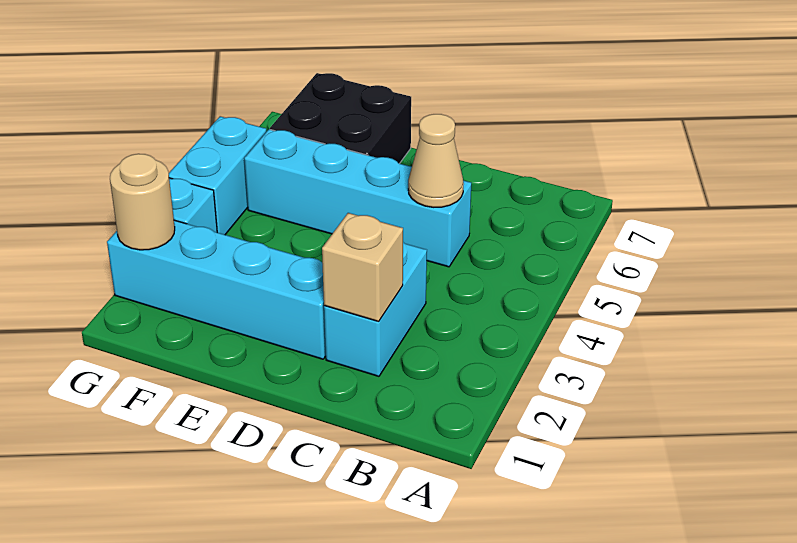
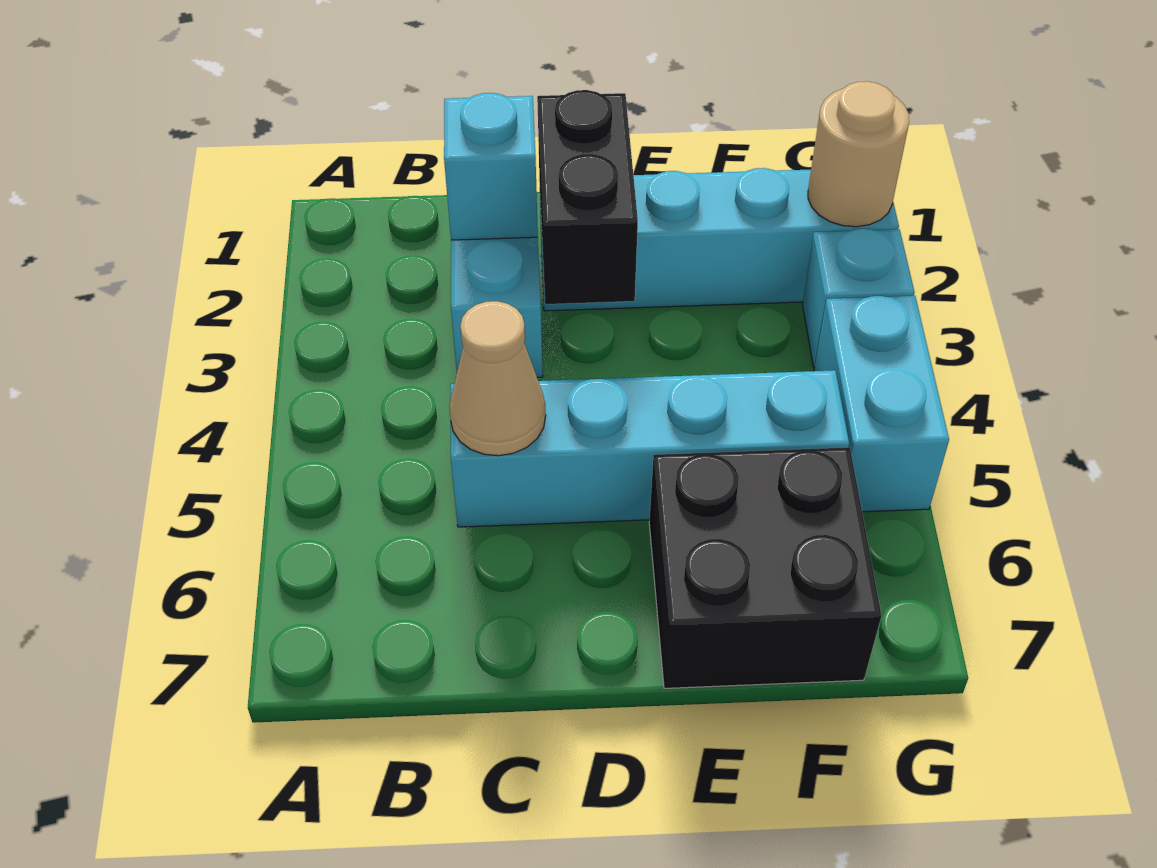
tan 1x1 brick [322,213,403,322] -> cyan 1x1 brick [444,93,538,240]
none -> black 1x2 brick [537,90,638,304]

